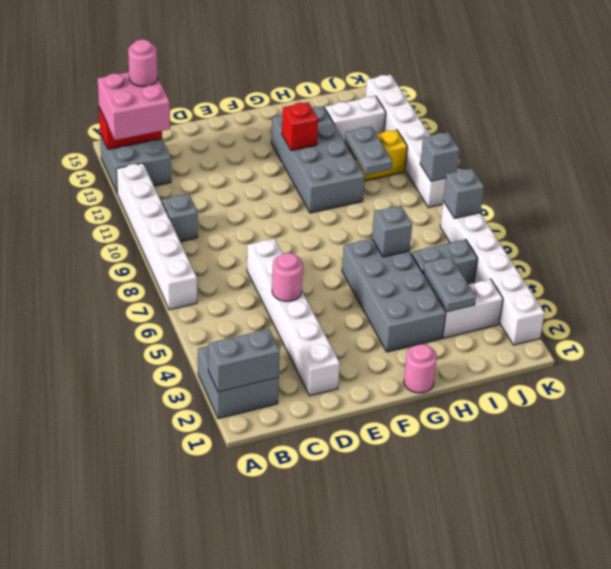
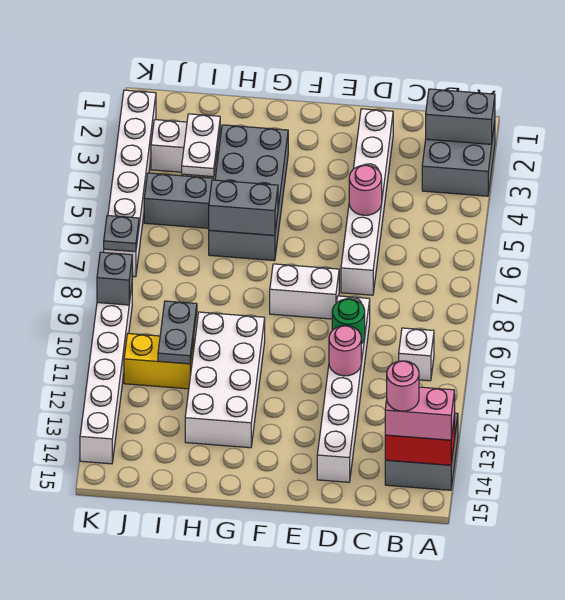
white 1x6 brick [116,163,197,310] -> white 1x6 brick moved to [317,296,370,482]
pink 2x2 brick [98,72,170,140] -> pink 1x2 brick [385,387,455,440]
grey 1x1 brick [162,194,198,242] -> white 1x1 brick [399,328,434,381]
none -> green 1x1 round brick [332,299,365,344]
pink 1x1 round brick [404,344,437,393] -> pink 1x1 round brick moved to [329,326,361,376]
grey 2x4 brick [271,107,365,213] -> white 2x4 brick [185,312,265,448]
red 1x1 brick [282,102,318,151] -> none
grey 1x1 brick [372,206,412,257] -> grey 1x2 brick [209,180,278,235]
grey 1x2 plate [423,257,476,312] -> white 1x2 plate [182,114,220,177]
white 1x2 brick [325,96,386,142] -> white 1x2 brick moved to [270,264,339,319]
grey 1x1 brick [443,168,484,218] -> grey 1x1 plate [104,216,139,252]

